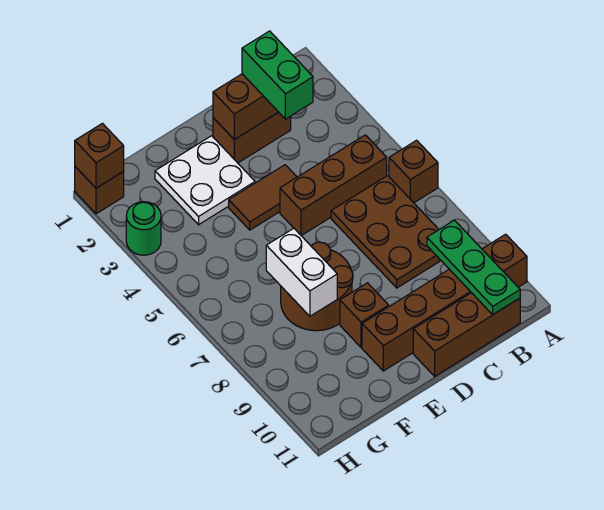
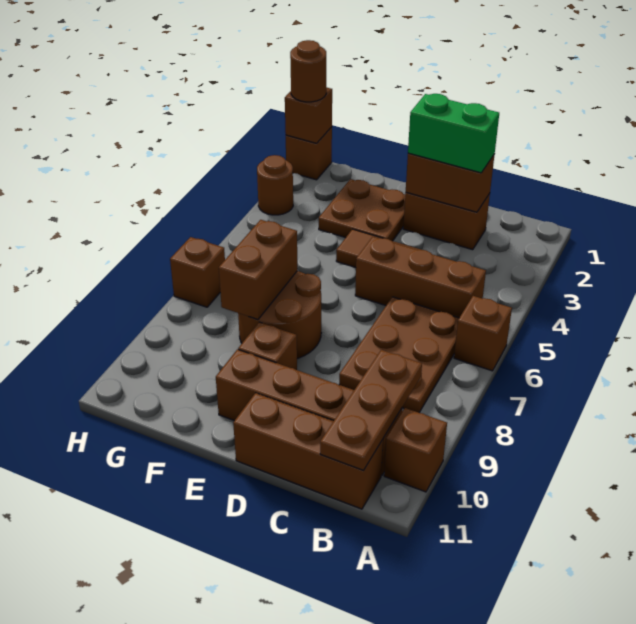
green 1x3 plate [427,220,520,314] -> brown 1x3 plate [320,350,422,470]
green 1x2 brick [242,31,313,119] -> green 1x2 brick turned to [408,94,499,173]
white 2x2 plate [155,136,255,225] -> brown 2x2 plate [319,179,405,241]
white 1x2 brick [266,228,337,316] -> brown 1x2 brick [219,220,298,320]
none -> brown 1x1 round brick [290,40,326,102]
green 1x1 round brick [126,202,161,255] -> brown 1x1 round brick [257,155,293,215]
none -> brown 1x1 brick [170,237,225,307]

